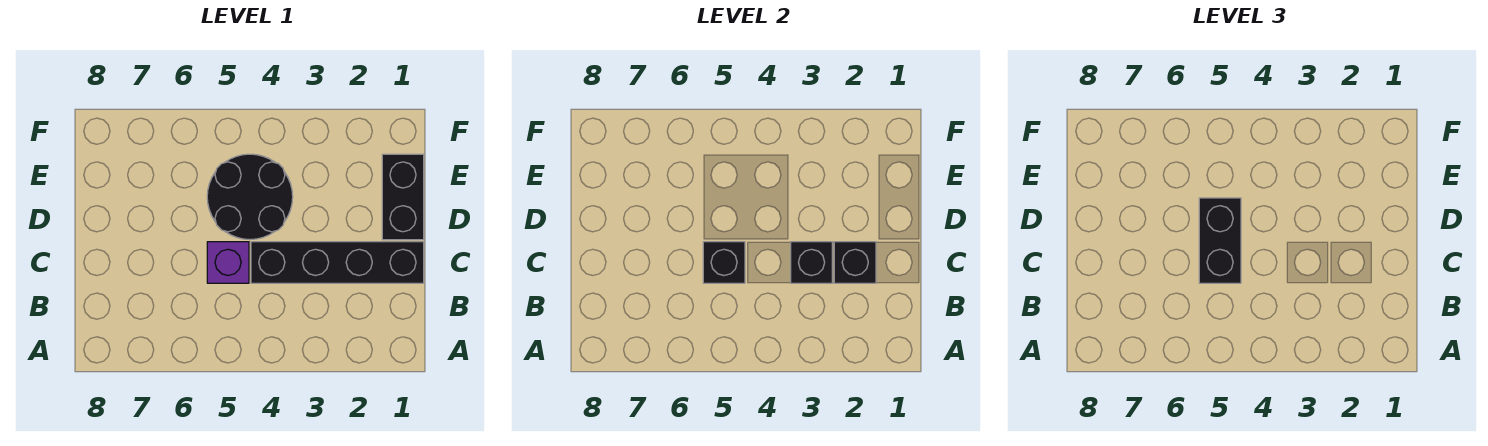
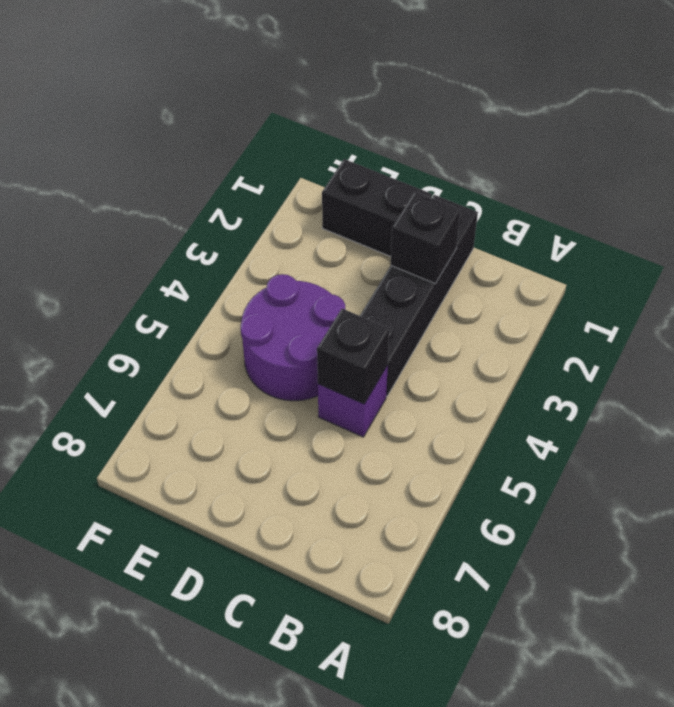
black 1x1 brick [791,242,832,283] -> none
black 1x2 brick [1199,198,1241,283] -> none
black 2x2 round brick [207,154,293,240] -> purple 2x2 round brick [241,274,345,401]

